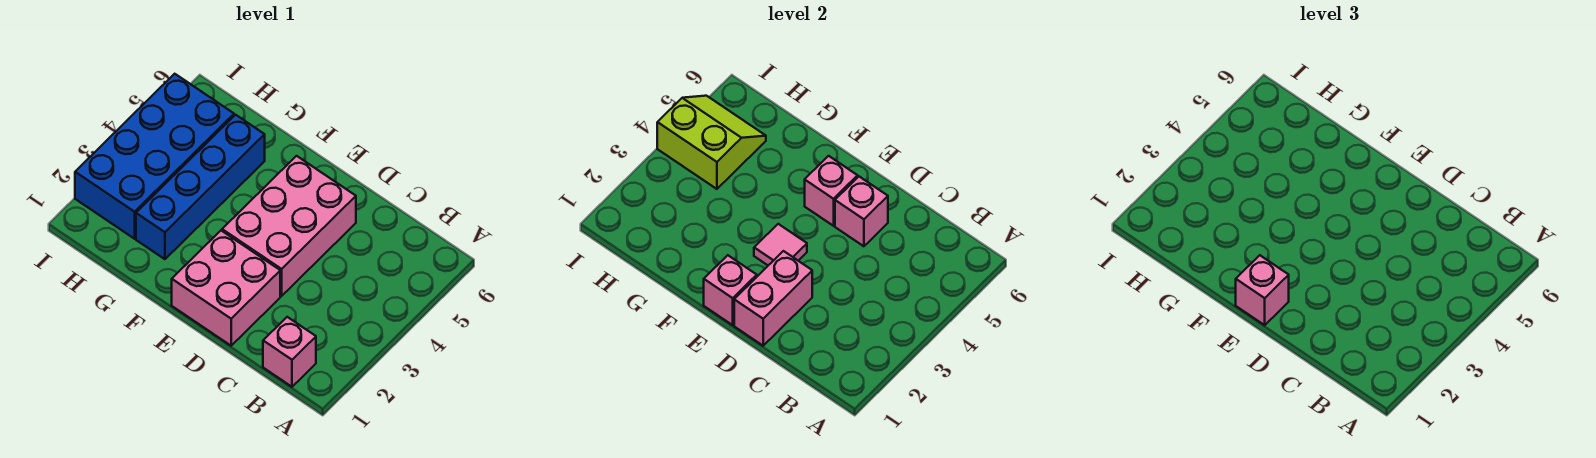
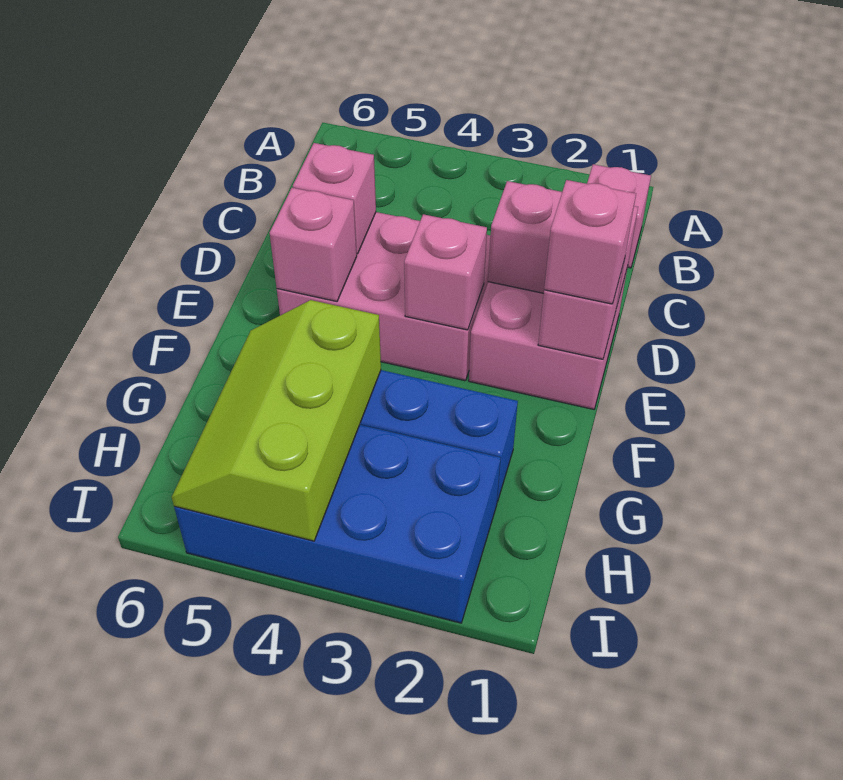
pink 1x1 tile [754,224,807,265] -> pink 1x1 brick [404,214,487,330]
lime 2x2 slope [657,96,766,189] -> lime 2x3 slope [172,300,381,541]

